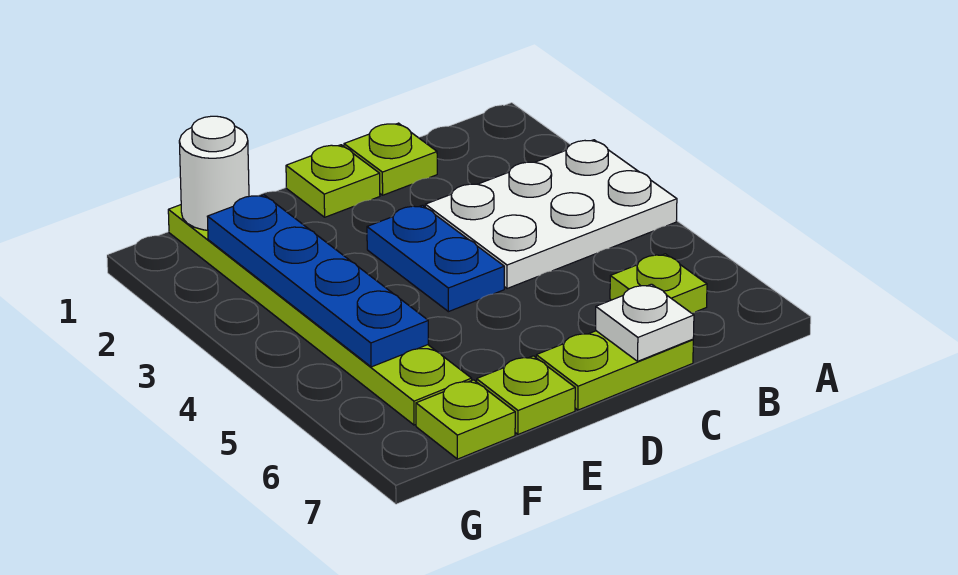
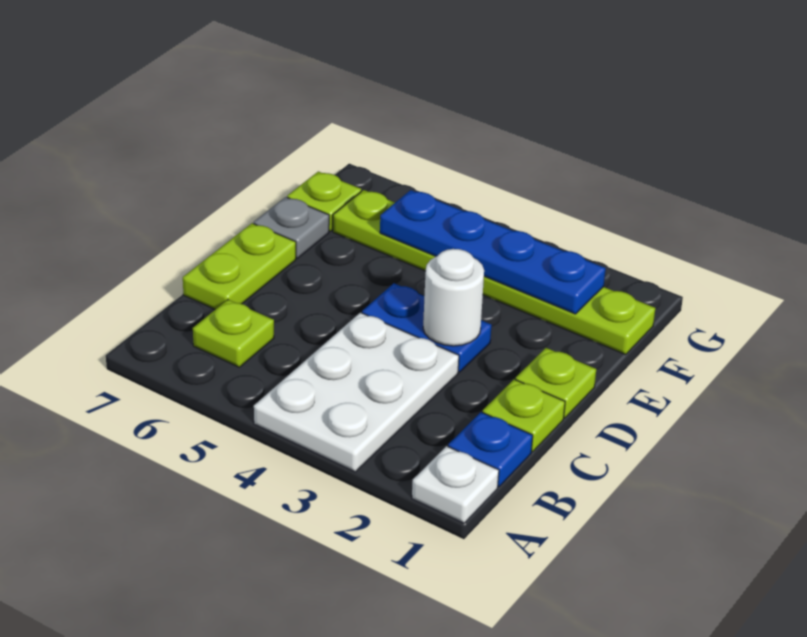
none -> blue 1x1 plate [448,412,533,487]
white 1x1 plate [596,284,694,361] -> white 1x1 plate moved to [412,446,499,523]
lime 1x1 plate [477,356,575,434] -> grey 1x1 plate [254,197,329,258]
white 1x1 round brick [179,116,249,230] -> white 1x1 round brick moved to [423,249,484,346]

